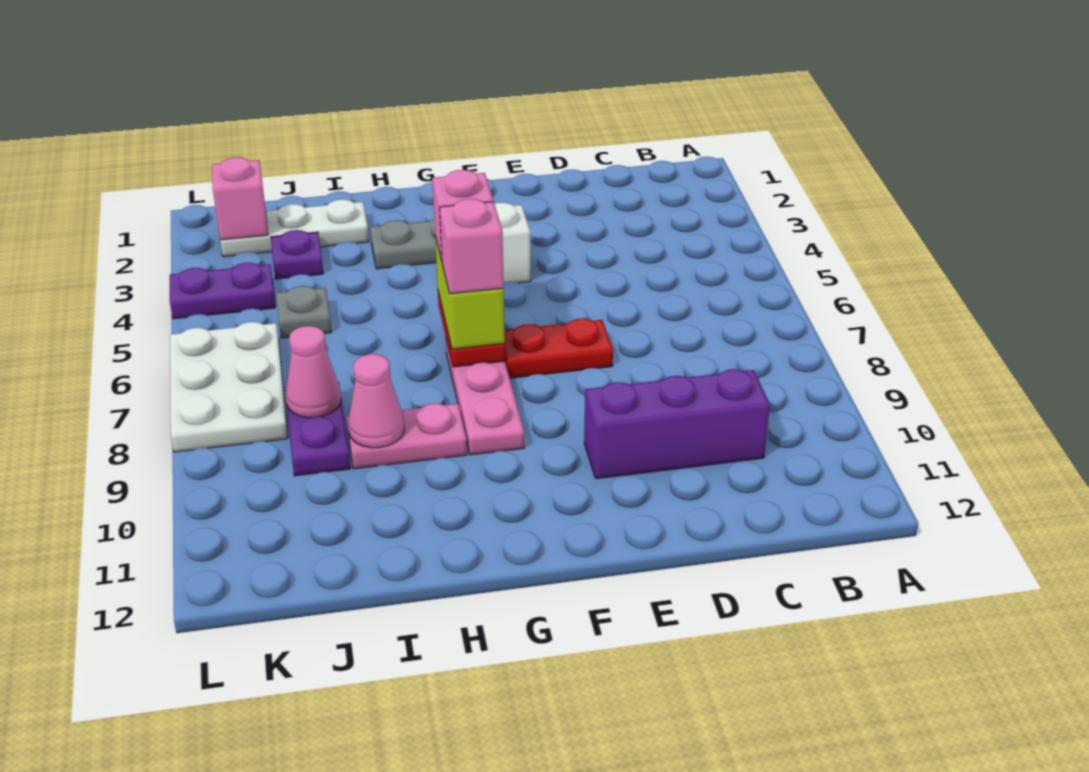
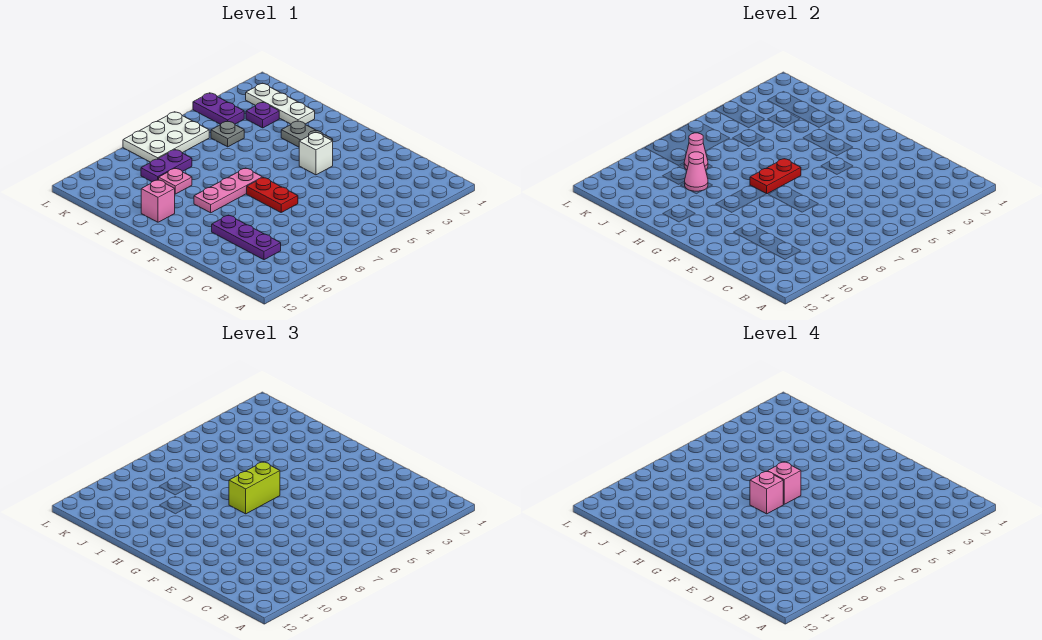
purple 1x3 brick [584,369,770,479] -> purple 1x3 plate [212,215,281,260]
pink 1x2 plate [347,403,467,469] -> pink 1x1 plate [159,168,192,194]
pink 1x1 brick [212,157,268,240] -> pink 1x1 brick moved to [141,180,175,222]

